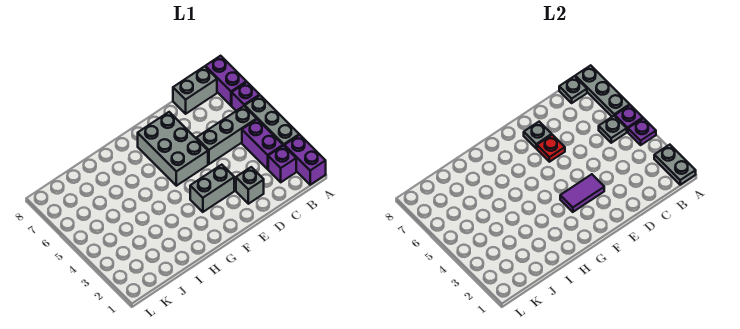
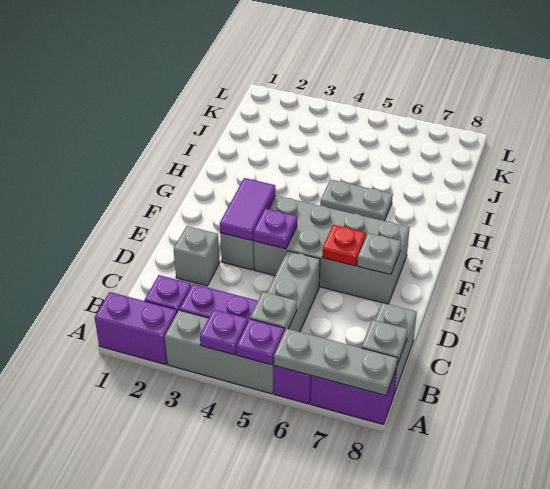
grey 1x2 plate [654,145,696,185] -> grey 1x2 plate moved to [320,180,393,221]
none -> purple 1x1 plate [254,208,297,249]
grey 2x3 brick [138,112,208,186] -> grey 2x4 brick [254,196,410,304]

